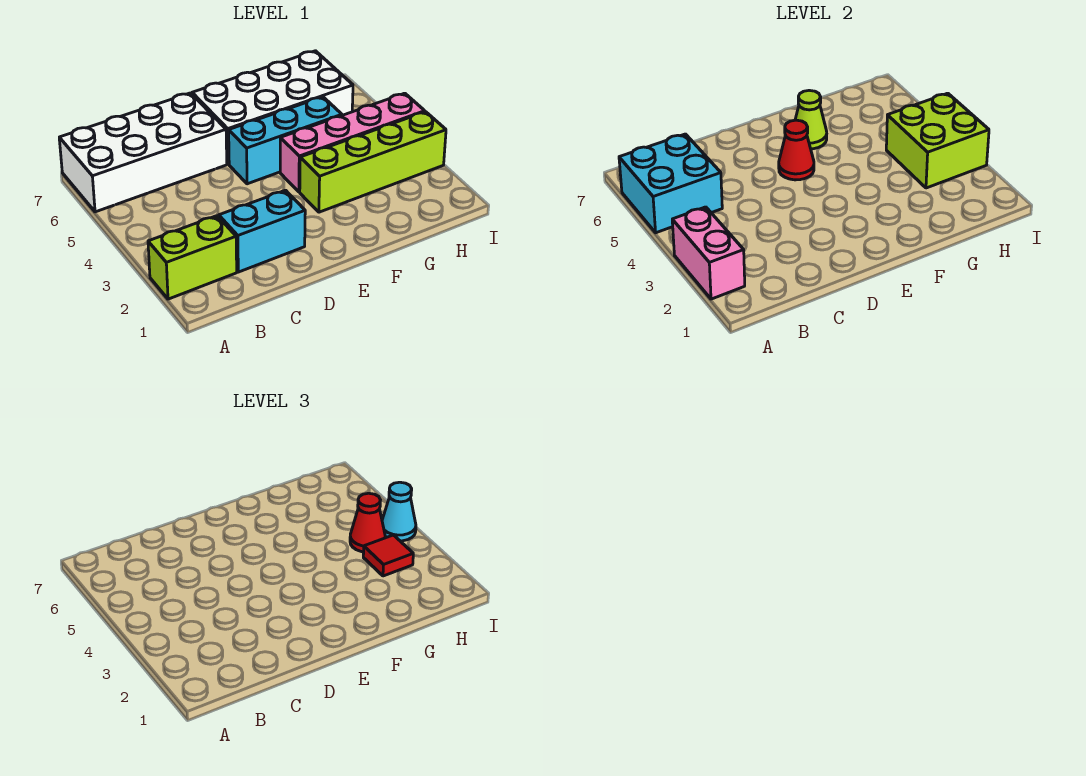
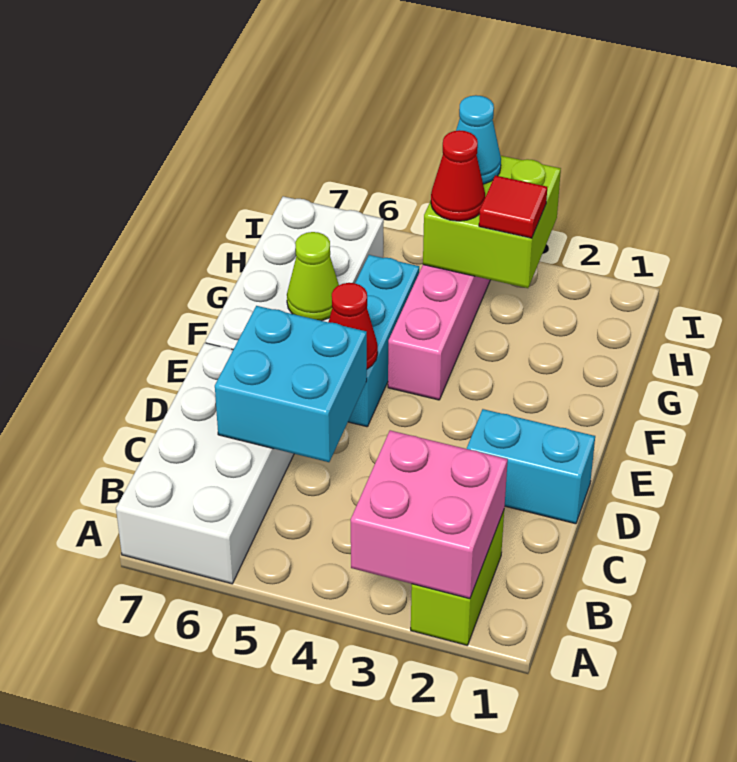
pink 1x2 brick [672,207,745,299] -> pink 2x2 brick [351,430,508,599]
cyan 2x2 brick [619,134,722,233] -> cyan 2x2 brick moved to [215,306,367,462]
cyan 1x2 brick [219,190,305,272] -> cyan 1x2 brick turned to [467,409,595,524]
lime 1x4 brick [300,112,446,212] -> none

